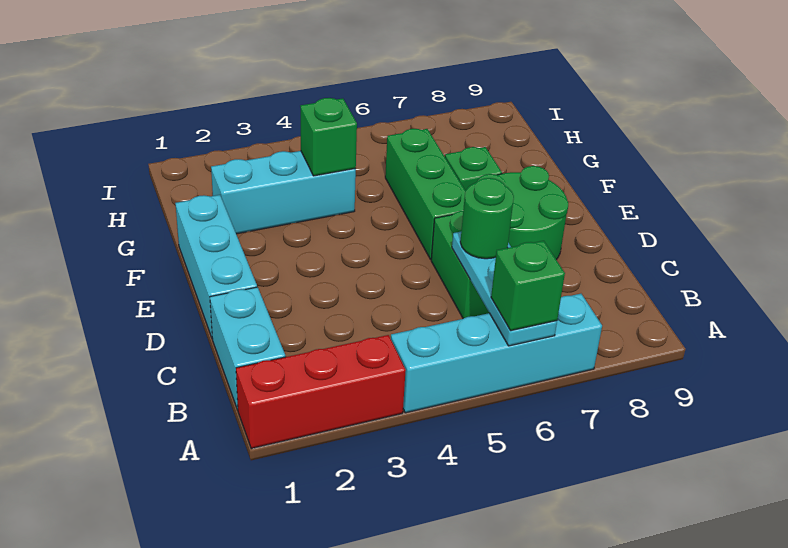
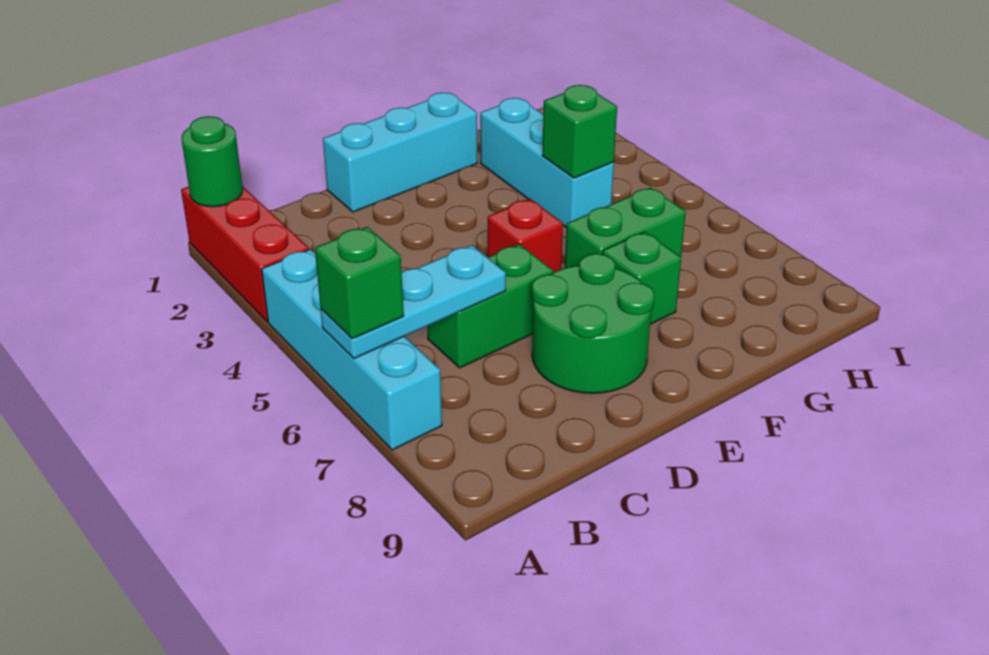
cyan 1x2 brick [210,287,286,410] -> none
green 1x1 round brick [460,178,514,259] -> green 1x1 round brick moved to [182,116,243,207]
none -> red 1x1 brick [488,199,563,273]
green 1x3 brick [385,129,465,259] -> green 1x2 brick [565,188,686,268]

